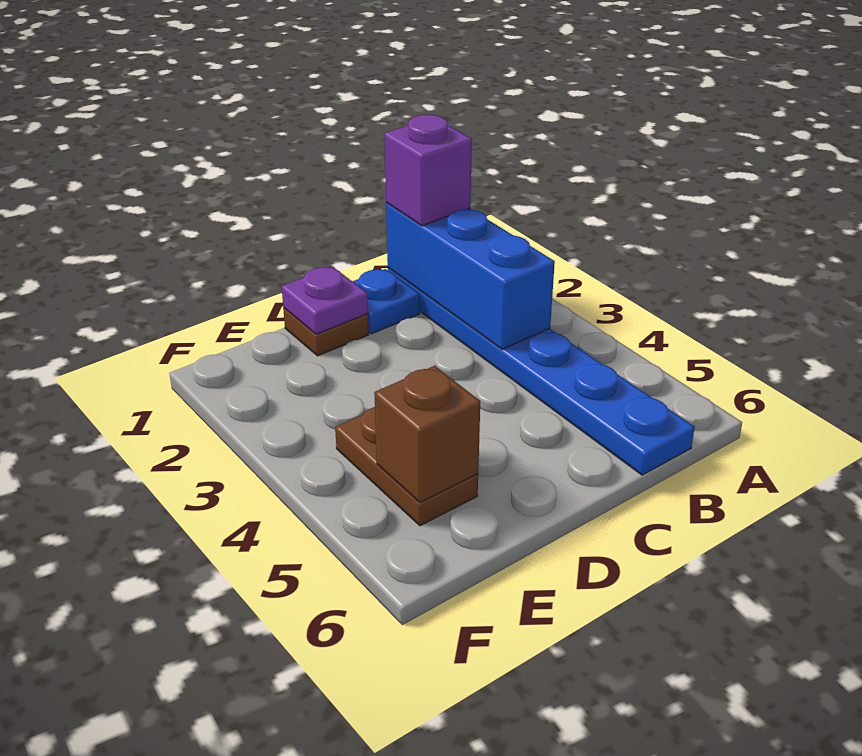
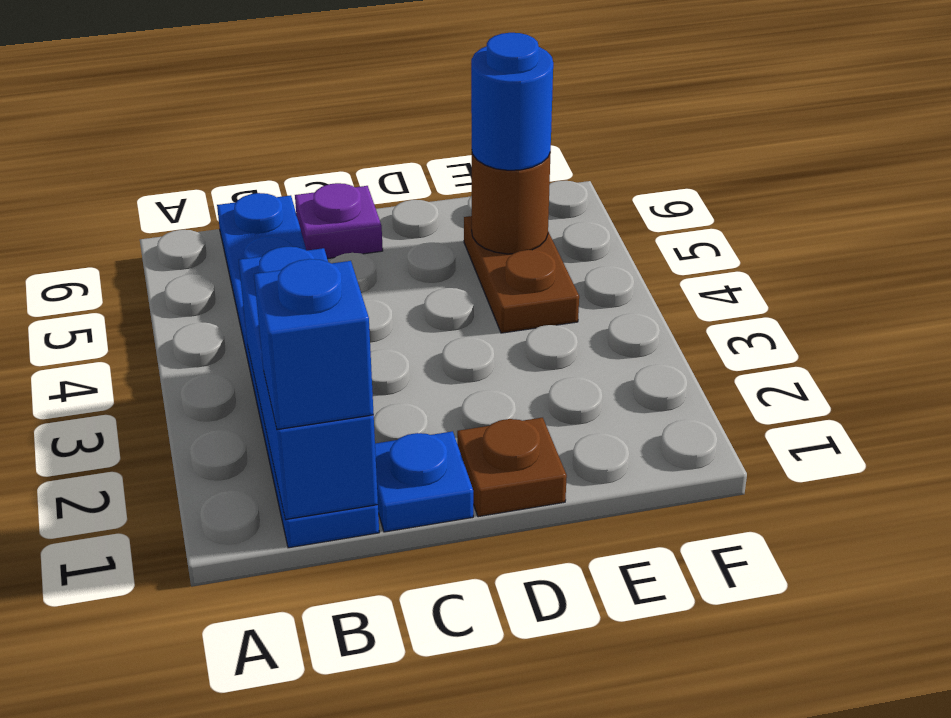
purple 1x1 brick [384,115,472,226] -> blue 1x1 brick [254,259,374,429]
purple 1x1 plate [282,267,368,334] -> purple 1x1 plate moved to [295,183,383,259]
brown 1x1 brick [374,366,480,502] -> brown 1x1 round brick [472,152,551,254]
none -> blue 1x1 round brick [471,33,553,170]

